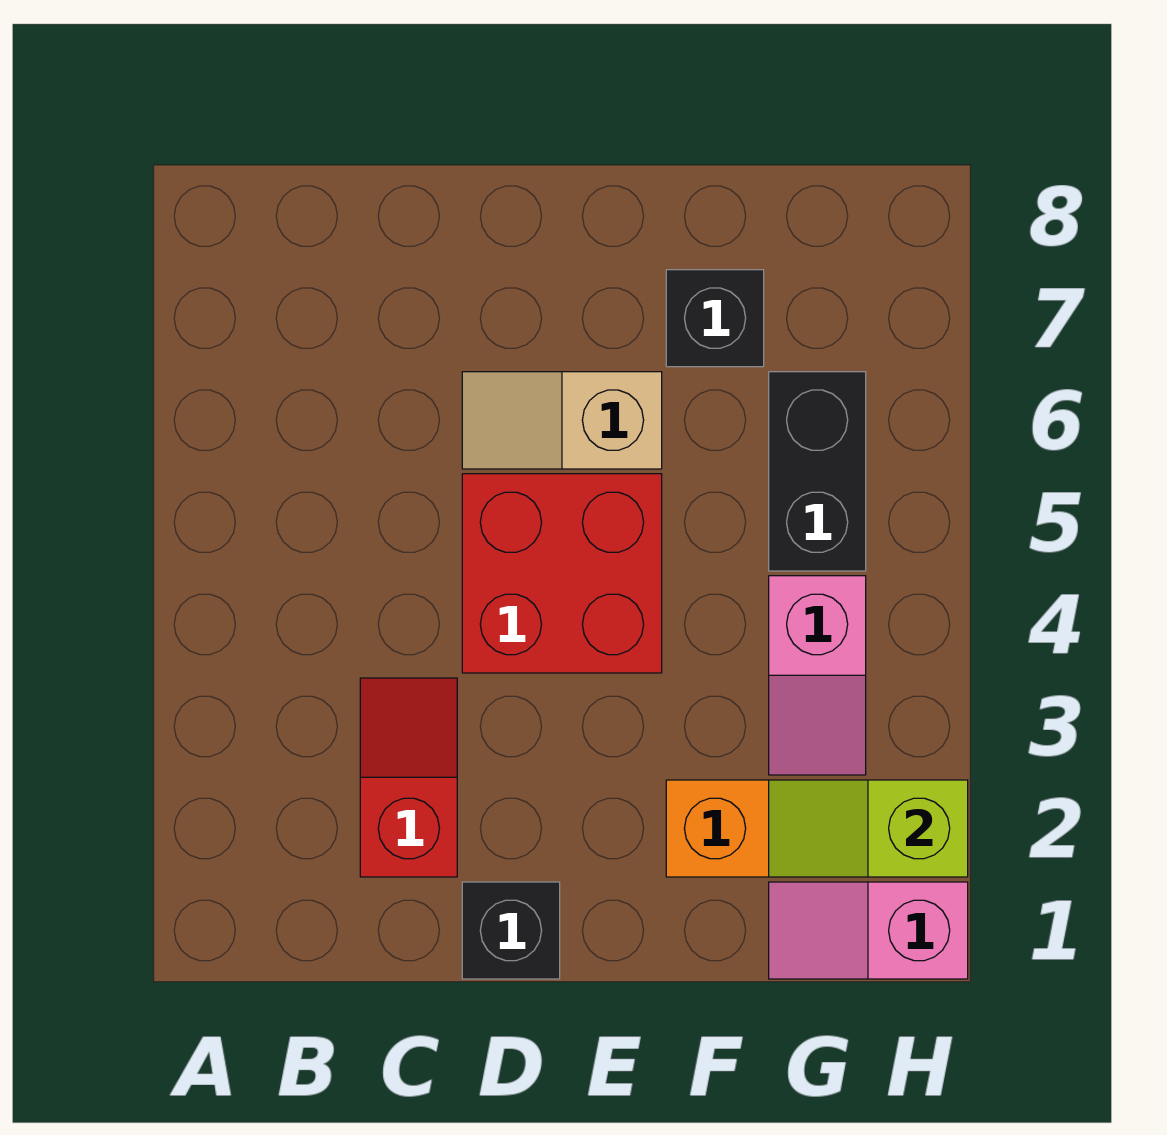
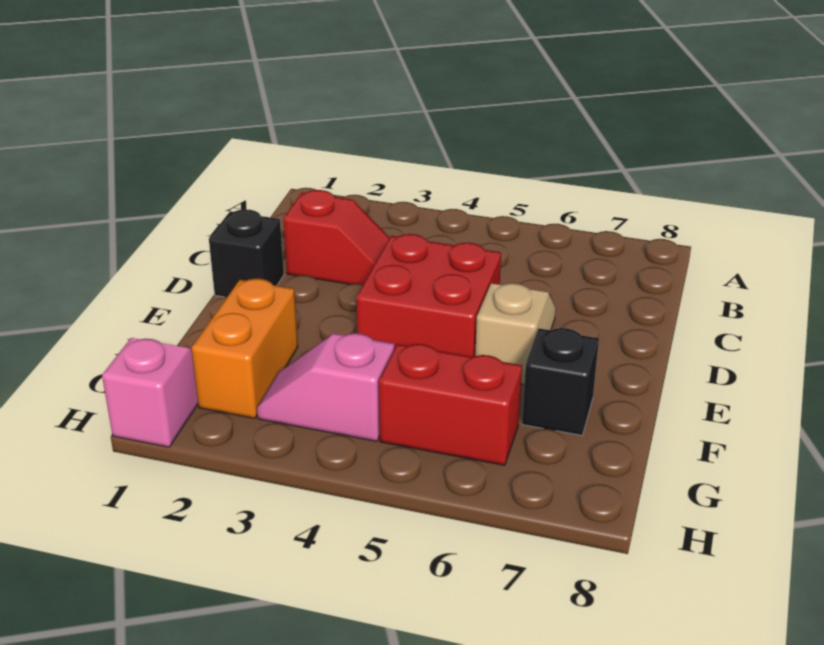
lime 1x2 slope [769,780,968,877] -> none
black 1x2 brick [769,372,866,571] -> red 1x2 brick [379,344,522,465]

